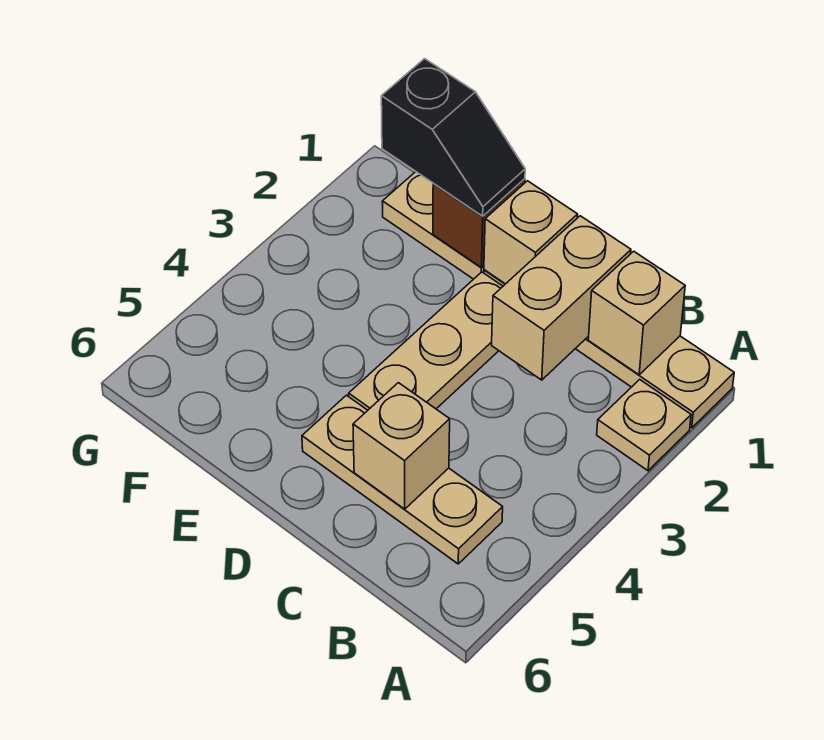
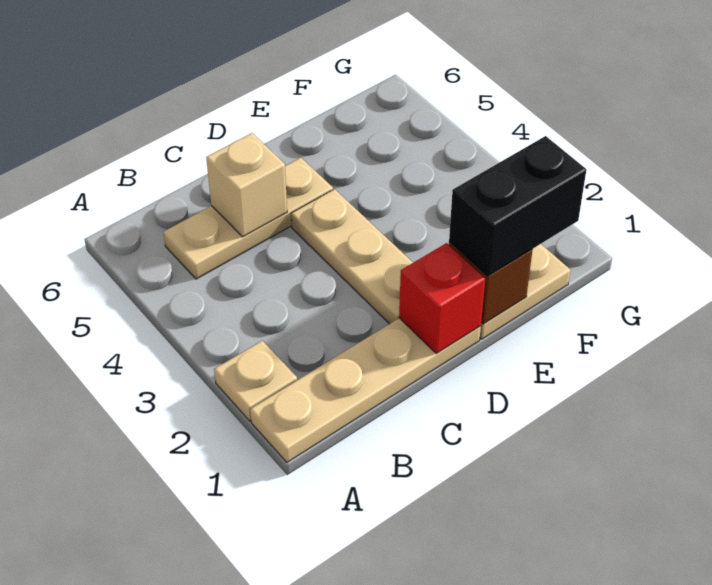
tan 1x1 brick [588,251,685,375] -> none
tan 1x2 brick [492,216,631,380] -> none
tan 1x1 brick [484,181,578,284] -> red 1x1 brick [399,243,485,354]
black 1x2 slope [381,59,525,216] -> black 1x2 brick [449,136,586,276]

